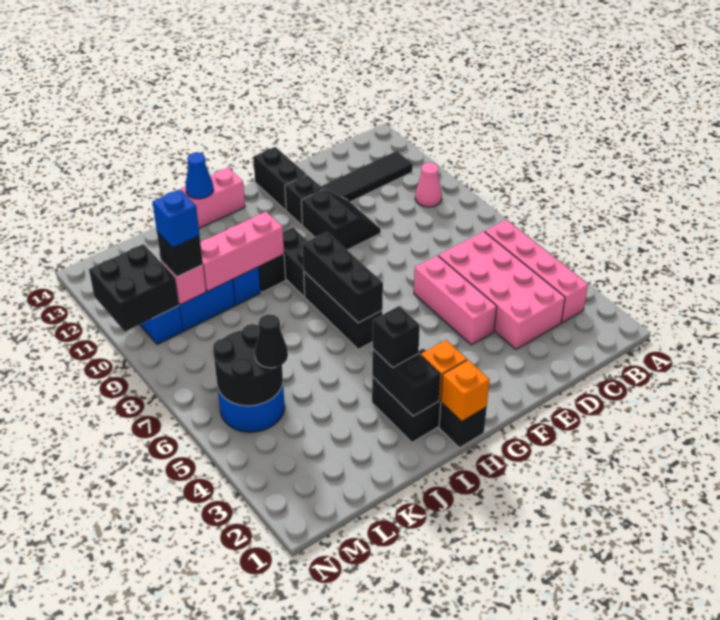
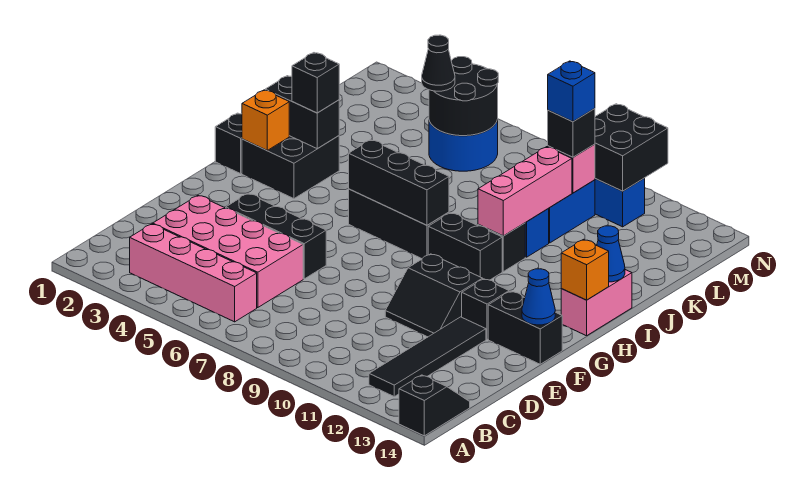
none -> black 1x2 slope [399,375,470,436]
pink 1x1 cone [415,162,442,207] -> none
pink 1x3 brick [414,256,497,345] -> black 1x3 brick [226,194,326,279]
none -> blue 1x1 cone [522,269,555,325]
orange 1x1 brick [441,360,490,421] -> orange 1x1 brick moved to [561,239,609,300]

